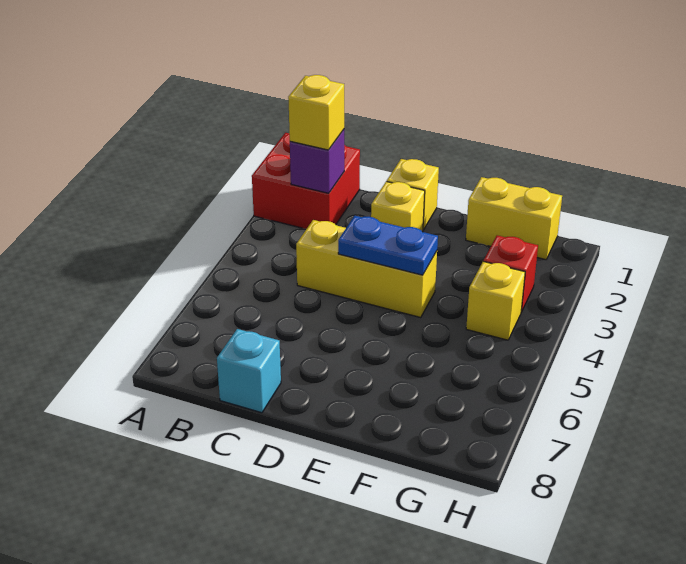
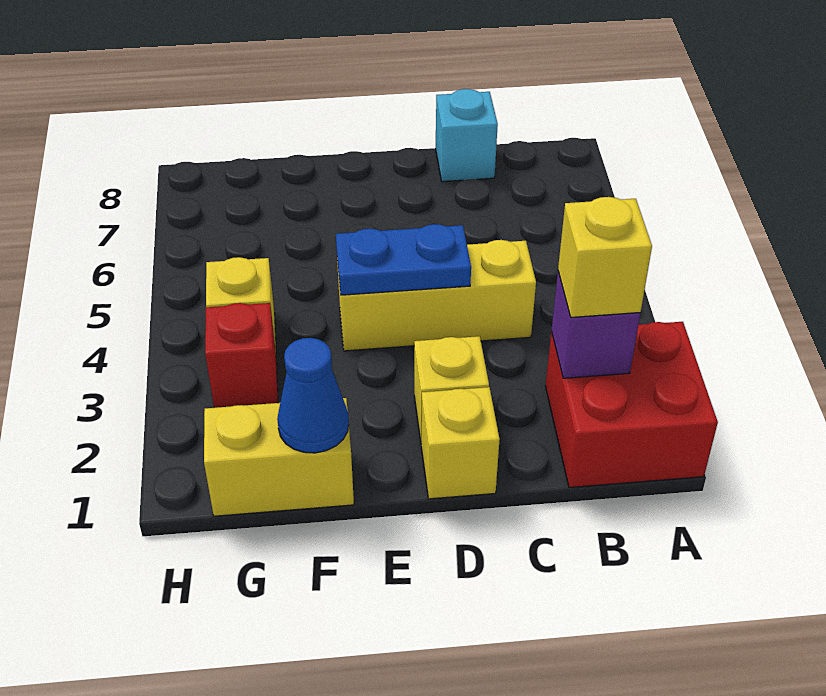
none -> blue 1x1 cone [277,338,349,453]

